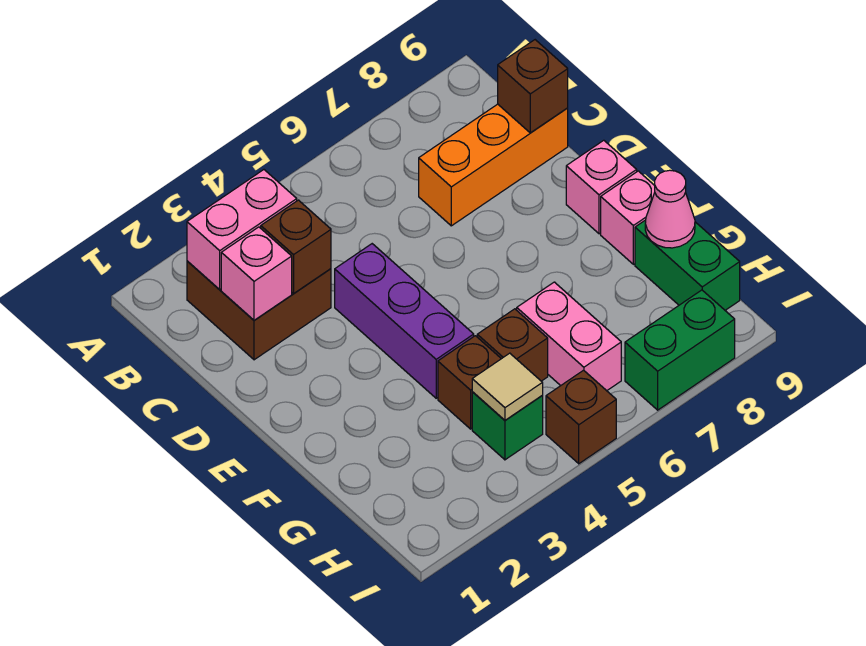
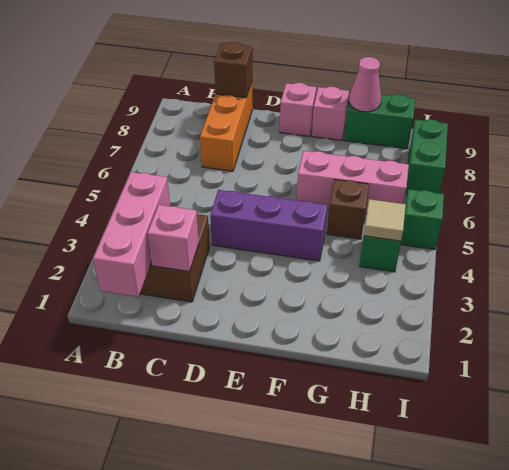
pink 1x2 brick [187,170,297,290] -> pink 1x3 brick [93,172,170,297]
brown 1x1 brick [261,200,331,293] -> none
brown 1x1 brick [438,336,501,429] -> none
pink 1x2 brick [517,282,621,391] -> pink 1x3 brick [297,151,409,214]
brown 1x1 brick [546,370,616,464] -> green 1x1 brick [401,189,444,250]

